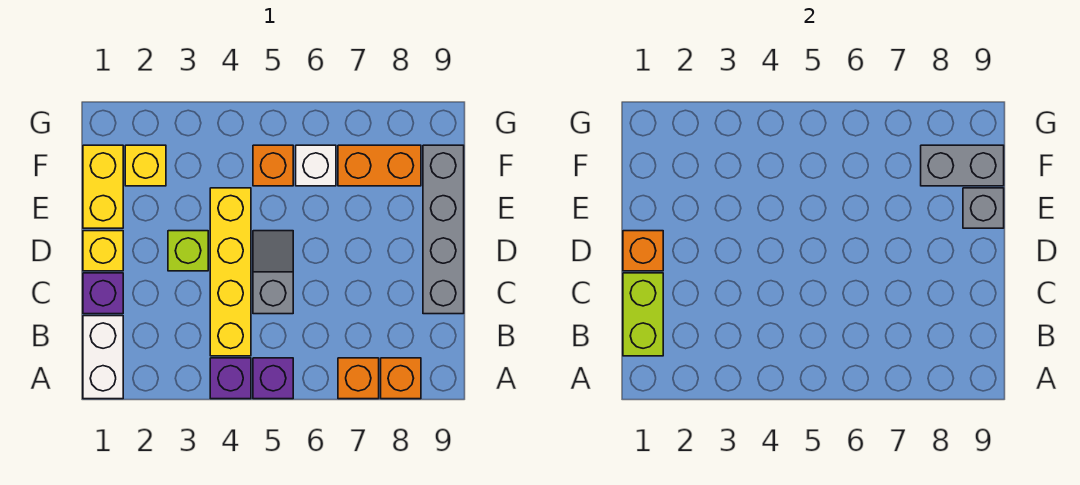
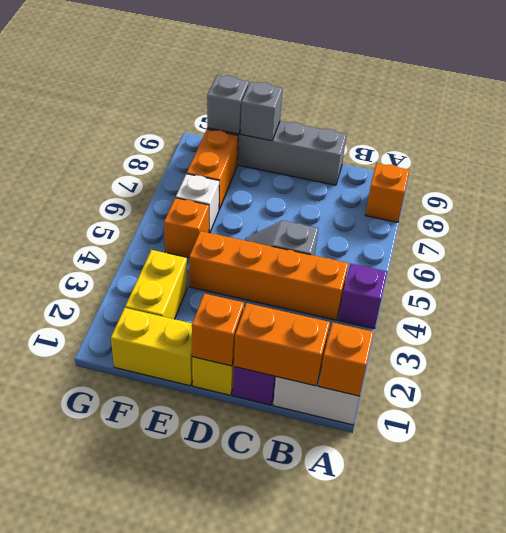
purple 1x1 brick [253,358,293,399] -> none
orange 1x1 brick [338,358,379,399] -> orange 1x1 brick moved to [319,323,374,396]
lime 1x2 brick [623,273,663,356] -> orange 1x2 brick [234,303,330,386]
yellow 1x4 brick [210,188,251,356] -> orange 1x4 brick [189,231,349,320]
lime 1x1 brick [168,231,208,271] -> none
yellow 1x1 brick [125,145,166,186] -> yellow 1x2 brick [125,250,187,319]
grey 1x2 brick [921,145,1004,186] -> grey 1x1 brick [207,75,249,134]

